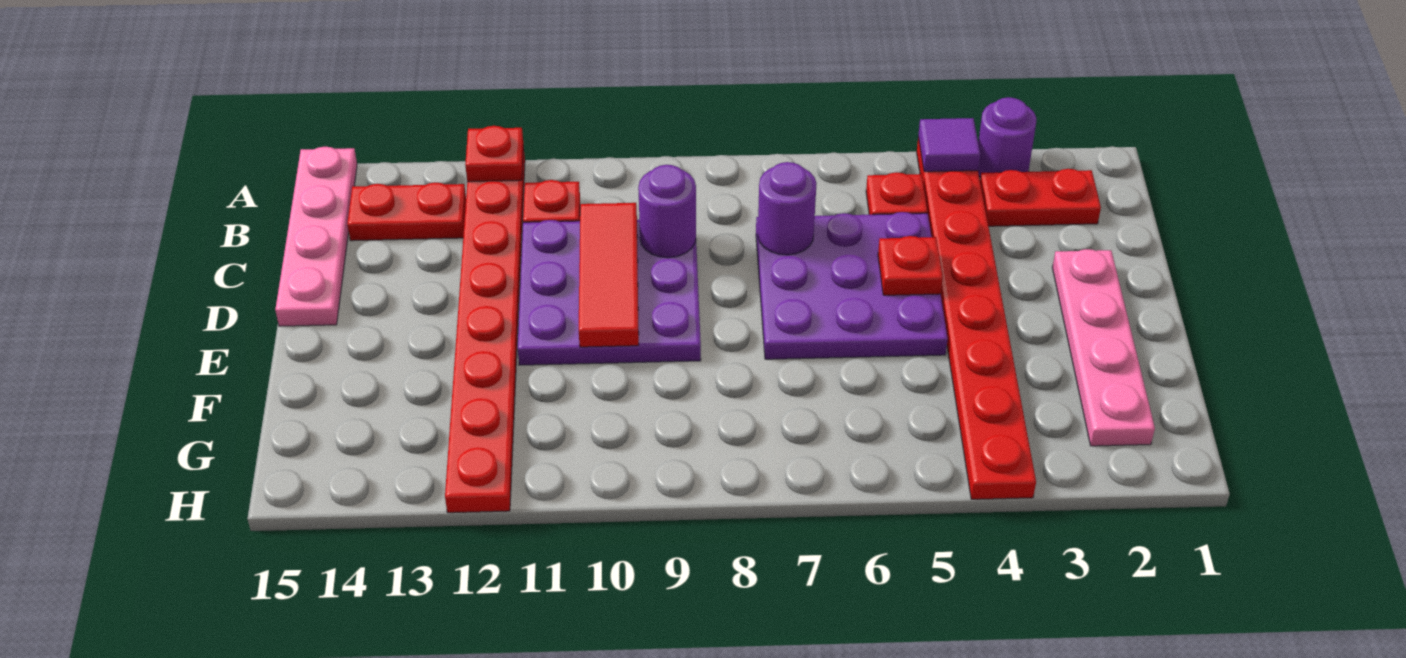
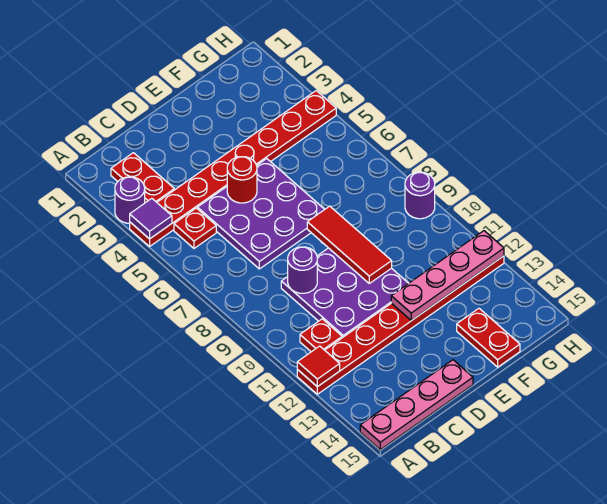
red 1x1 plate [465,126,523,182] -> red 1x1 tile [297,346,340,387]
red 1x2 plate [347,183,466,241] -> red 1x2 plate moved to [457,309,520,367]
purple 1x1 round brick [758,162,816,255] -> purple 1x1 round brick moved to [405,172,435,219]
red 1x3 tile [579,203,639,347] -> red 1x3 tile turned to [307,206,392,283]
pink 1x4 plate [1052,249,1155,446] -> pink 1x4 plate moved to [391,231,504,321]
red 1x1 plate [878,236,943,295] -> red 1x1 round brick [227,157,257,203]

